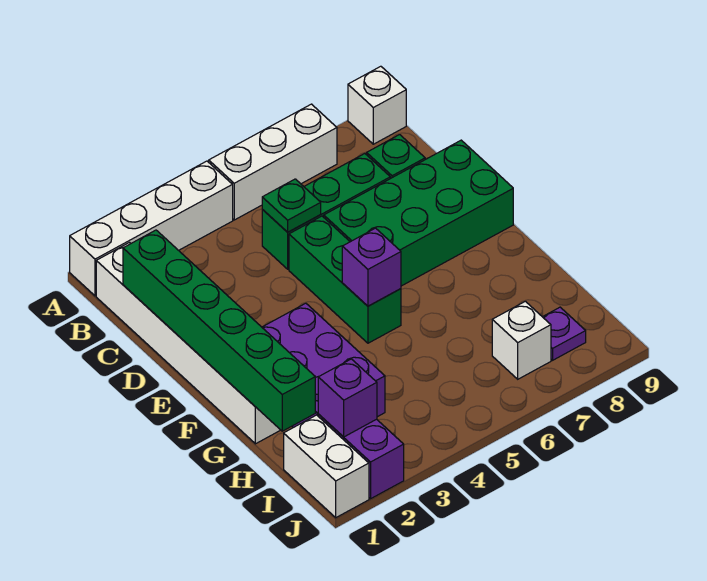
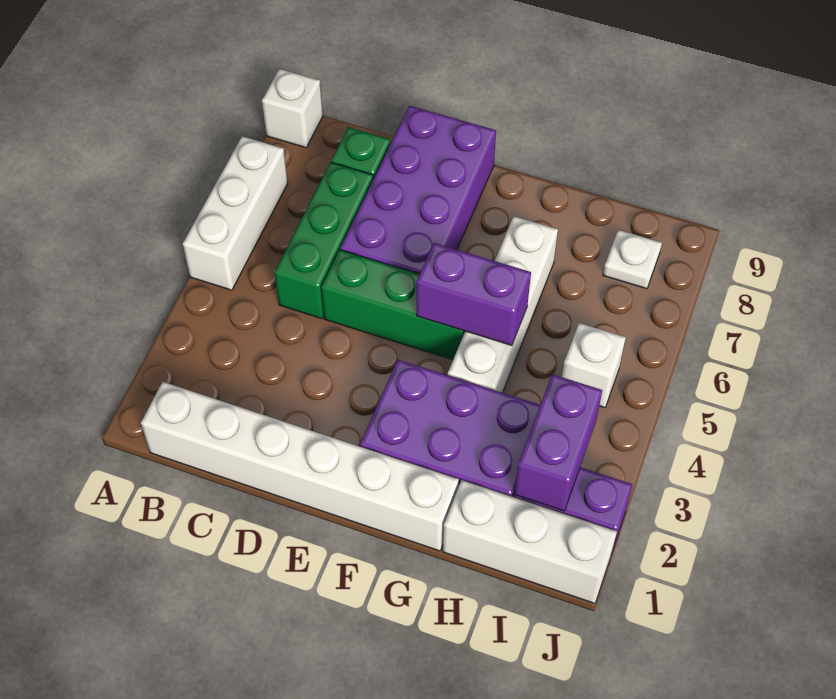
white 1x4 brick [70,161,233,296] -> white 1x4 brick moved to [448,216,558,393]
green 1x6 brick [123,230,315,431] -> none
green 1x1 plate [262,179,321,232] -> none
green 2x4 brick [324,140,513,286] -> purple 2x4 brick [340,106,496,274]
purple 1x1 brick [342,228,401,306] -> purple 1x2 brick [416,243,531,345]
white 1x2 brick [284,415,369,518] -> white 1x3 brick [443,480,617,604]
purple 1x1 brick [318,359,377,437] -> purple 1x2 brick [514,374,602,511]
white 1x1 brick [492,301,551,379] -> white 1x1 brick moved to [562,323,626,408]
purple 1x1 plate [543,307,586,360] -> white 1x1 plate [603,230,662,289]

